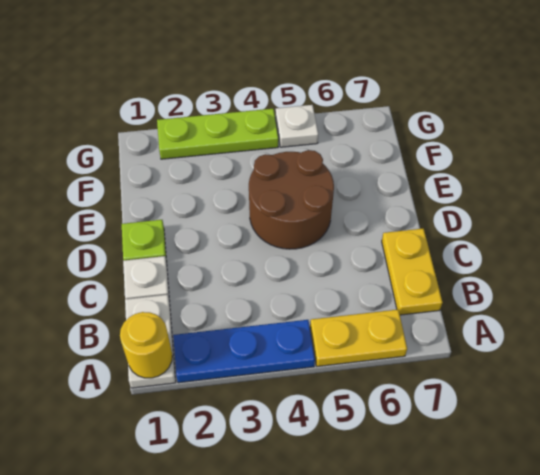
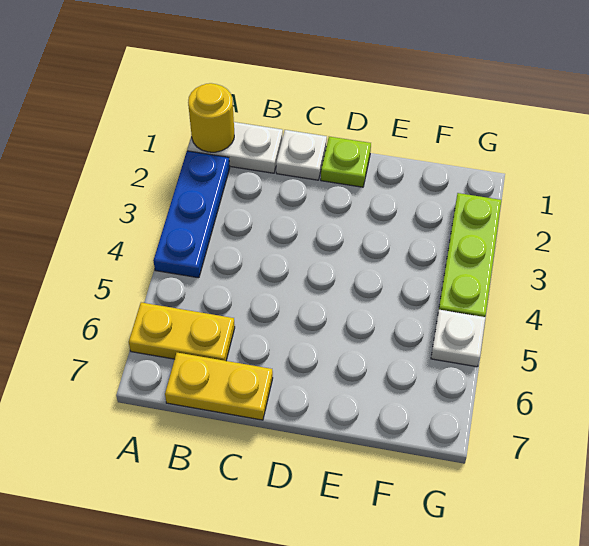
yellow 1x2 plate [310,310,407,366] -> yellow 1x2 plate turned to [129,302,235,361]
brown 2x2 round brick [249,150,334,249] -> none

